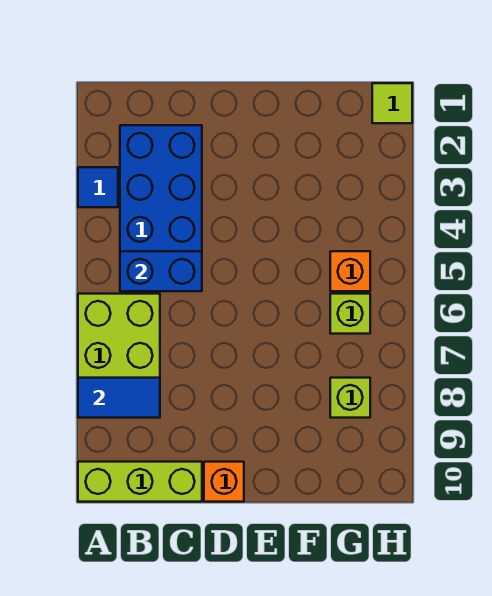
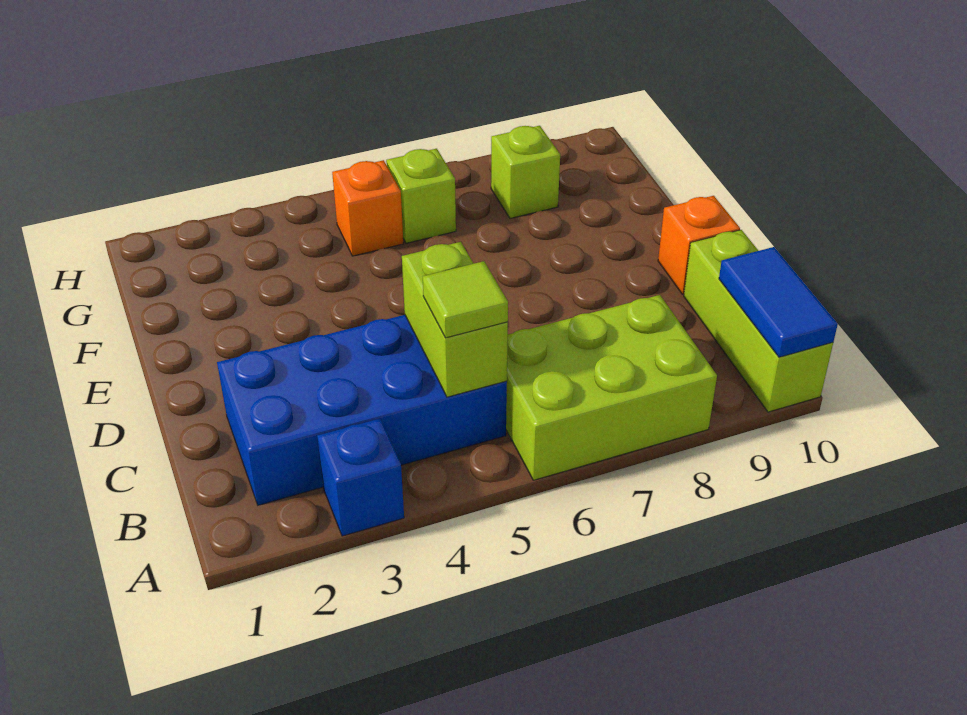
blue 1x1 tile [78,167,118,207] -> blue 1x1 brick [317,419,404,536]
blue 1x2 tile [78,378,160,418] -> blue 1x2 tile moved to [719,247,838,357]
blue 1x2 brick [120,251,202,291] -> lime 1x2 brick [402,242,508,397]
lime 1x1 tile [372,83,412,123] -> lime 1x1 tile moved to [423,261,508,338]

